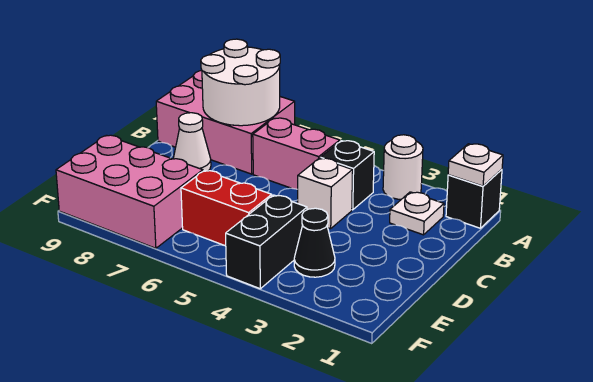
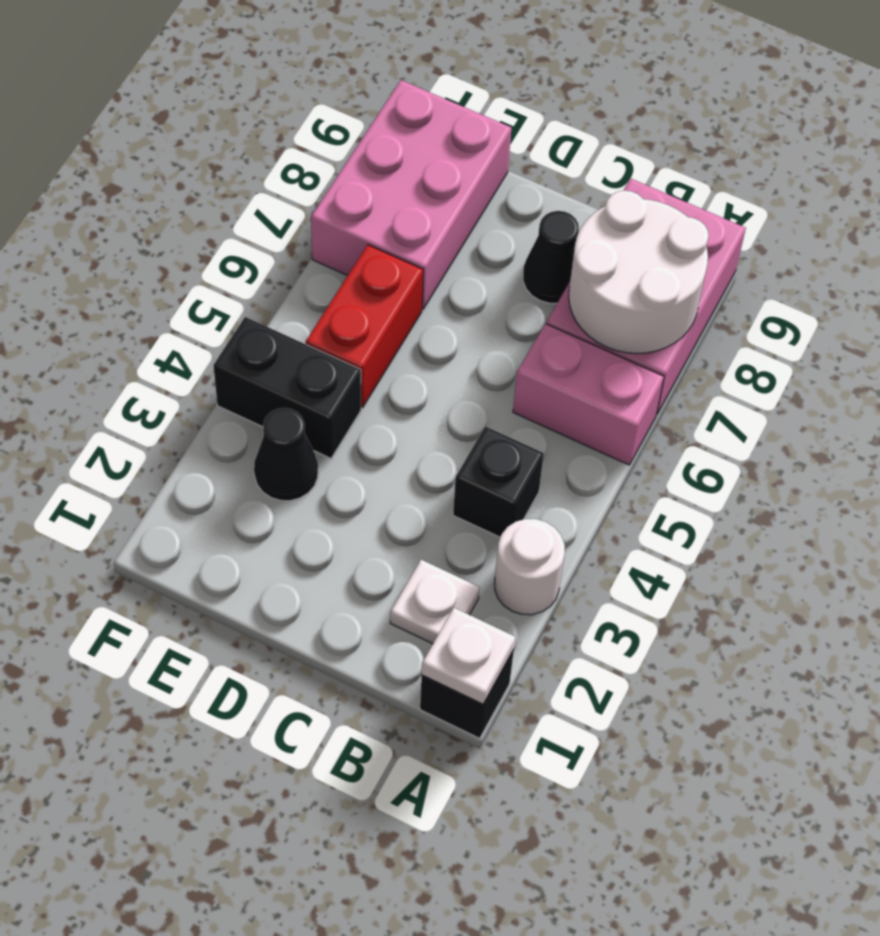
pink 1x2 brick [253,118,340,189] -> pink 1x2 brick turned to [513,324,664,465]
white 1x1 brick [298,158,353,229] -> none
white 1x1 cone [173,113,211,171] -> black 1x1 cone [523,211,579,303]

